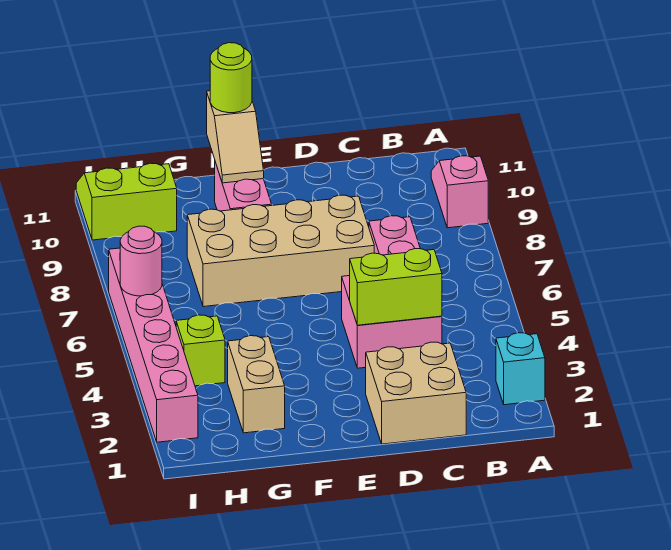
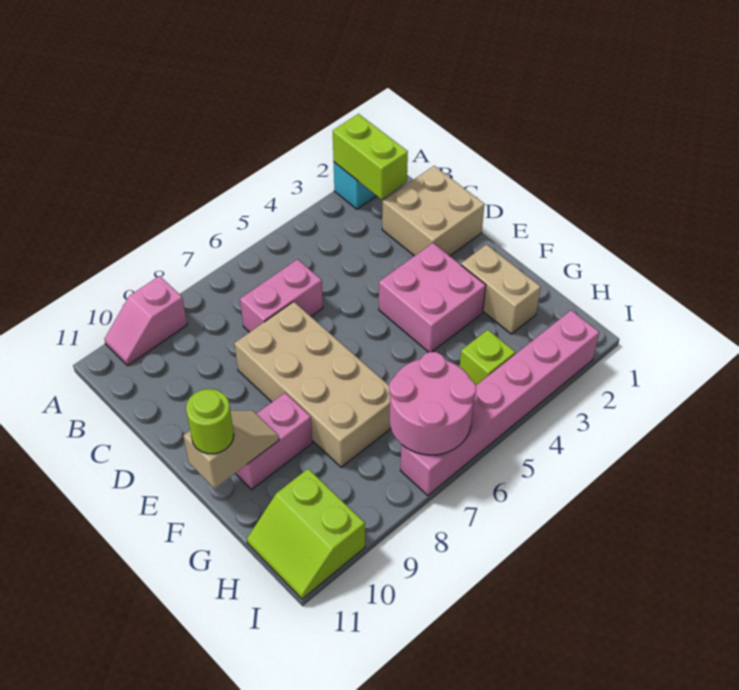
pink 2x2 brick [342,276,442,368] -> pink 2x2 brick moved to [379,243,486,352]
lime 1x2 brick [350,249,442,325] -> lime 1x2 brick moved to [333,114,408,199]
tan 1x2 brick [228,336,285,433] -> tan 1x2 brick turned to [461,245,541,334]
pink 1x1 round brick [120,226,162,296] -> pink 2x2 round brick [389,352,476,455]

